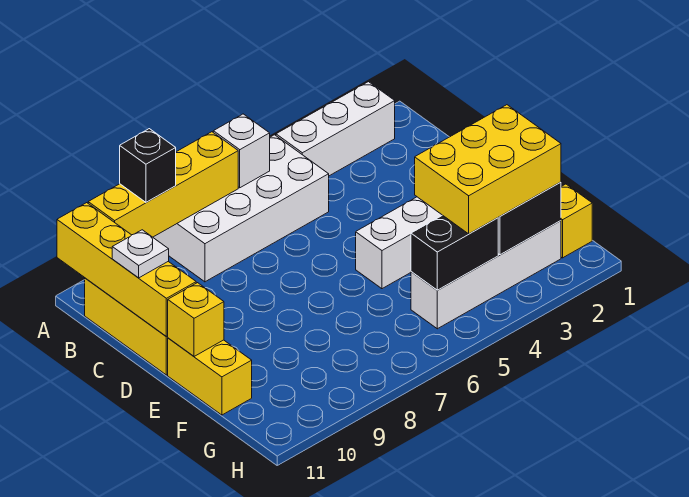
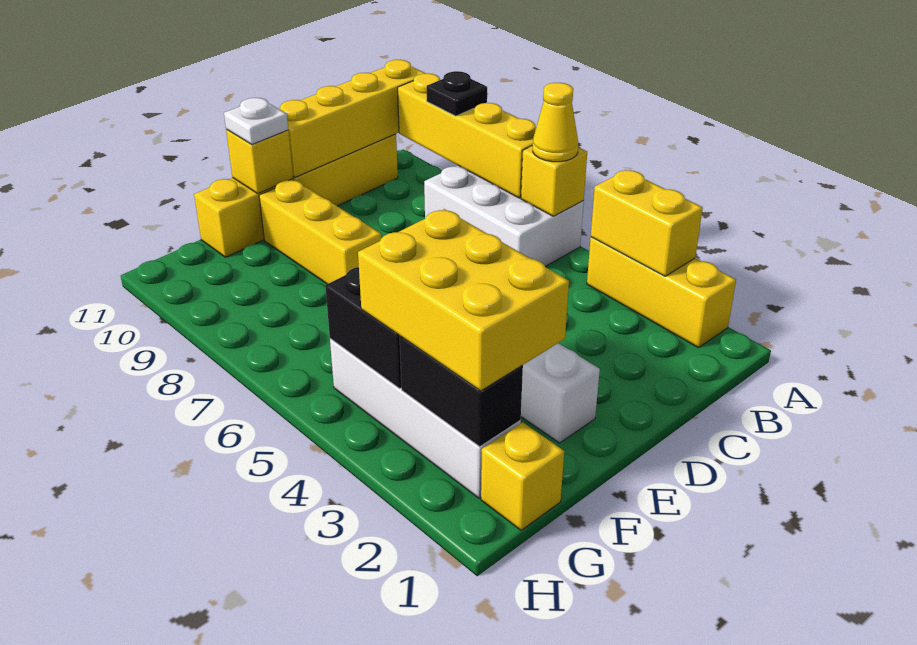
white 1x3 brick [276,82,395,176] -> yellow 1x3 brick [587,237,736,348]
none -> yellow 1x2 brick [591,170,703,276]
white 2x4 brick [153,135,329,282] -> white 2x3 brick [424,165,584,267]
white 1x1 brick [213,114,270,188] -> yellow 1x1 brick [521,146,587,216]
none -> yellow 1x1 cone [533,83,578,162]
black 1x1 brick [120,129,176,202] -> black 1x1 plate [427,71,487,116]
white 1x1 plate [112,230,169,278] -> white 1x1 plate moved to [224,98,288,145]
none -> yellow 1x3 brick [259,180,381,284]

